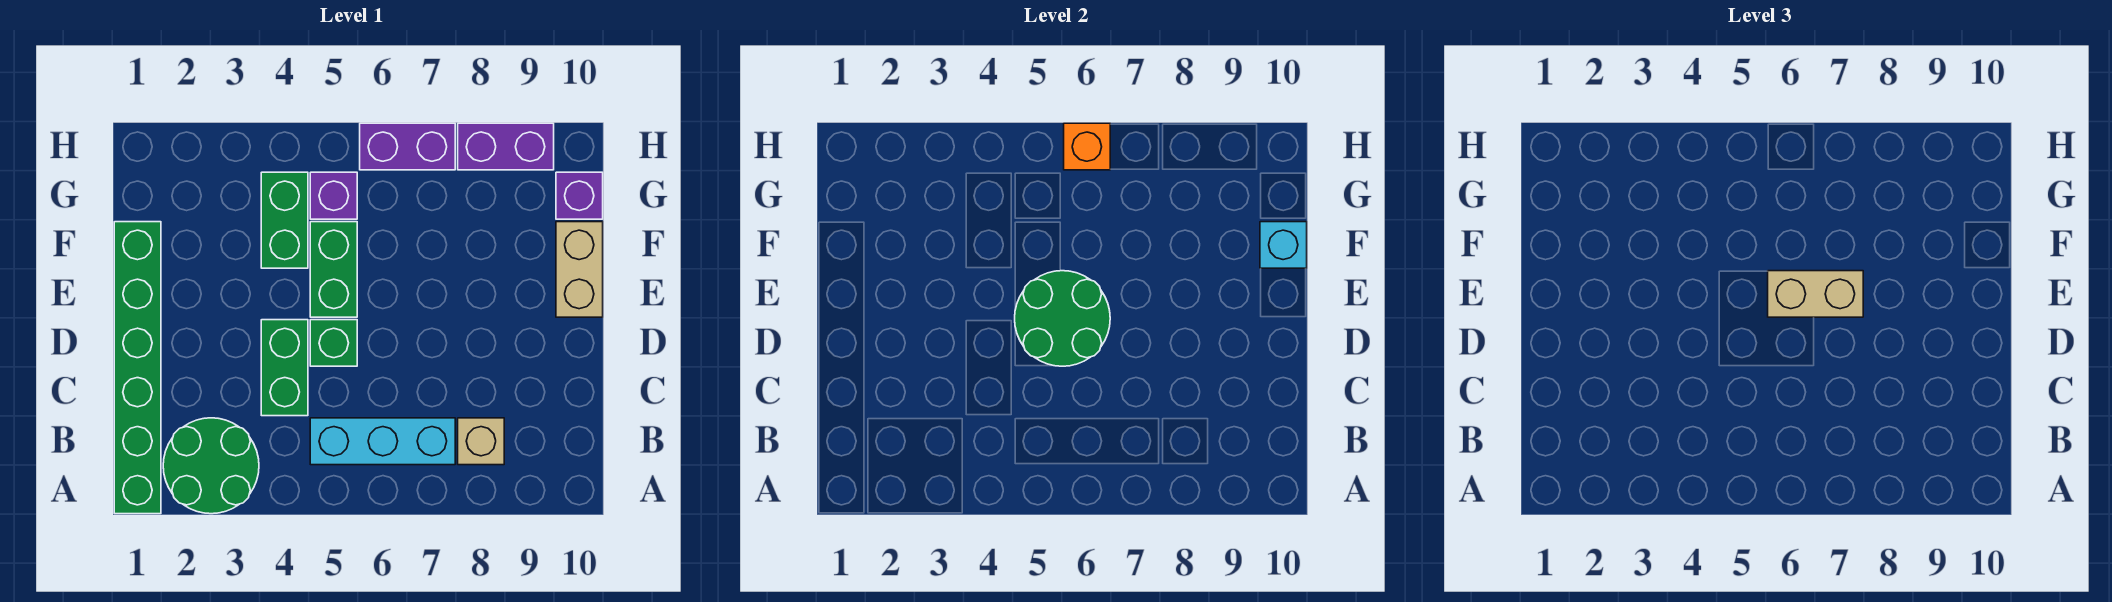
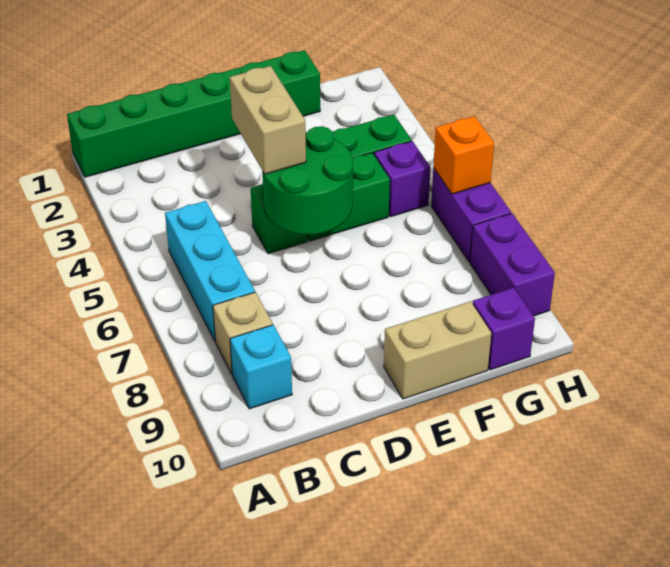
green 2x2 round brick [163,418,259,514] -> none
green 1x2 brick [261,320,308,416] -> none
tan 1x2 brick [1768,271,1863,317] -> tan 1x2 brick moved to [230,66,306,174]
cyan 1x1 brick [1260,222,1307,268] -> cyan 1x1 brick moved to [230,325,292,409]

